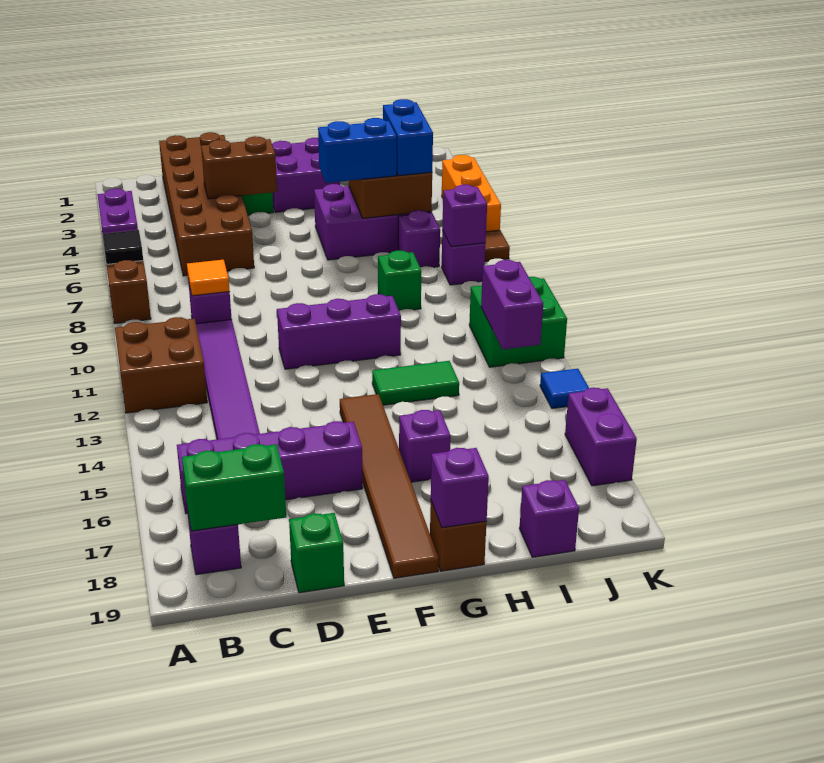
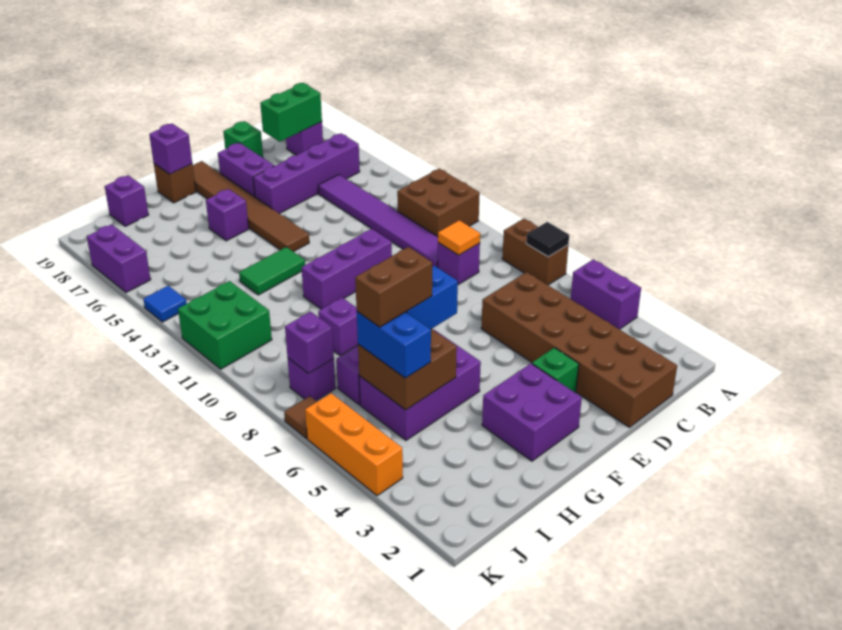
brown 1x2 brick [201,136,277,199] -> brown 1x2 brick moved to [355,247,432,327]
green 1x1 brick [378,250,421,311] -> purple 1x1 brick [318,298,358,356]
purple 1x2 brick [481,260,543,349] -> purple 1x2 brick moved to [218,143,274,197]

